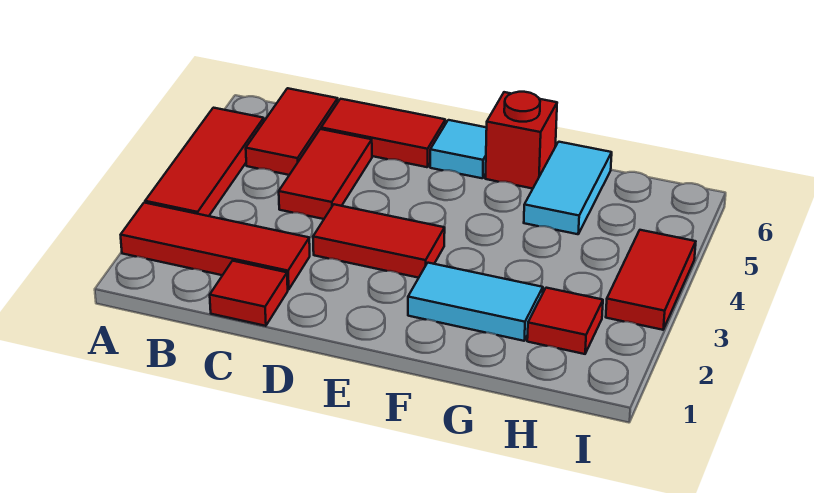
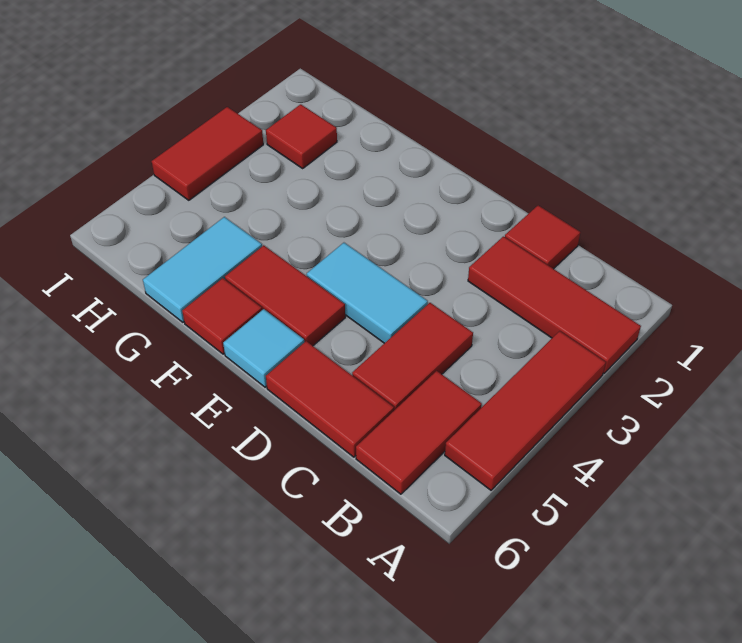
red 1x2 tile [313,204,445,278] -> red 1x2 tile moved to [225,245,345,346]
cyan 1x2 tile [408,263,543,341] -> cyan 1x2 tile moved to [307,243,428,343]
red 1x1 brick [485,92,557,189] -> red 1x1 tile [182,278,262,354]

